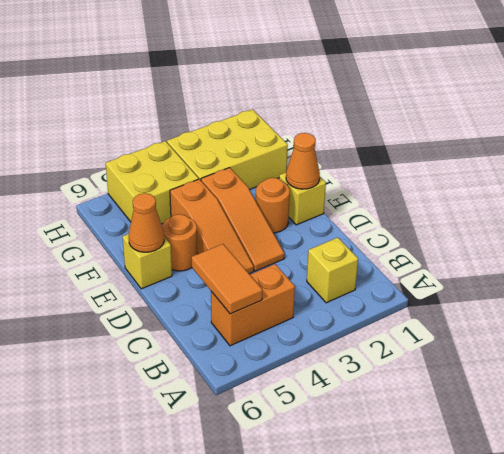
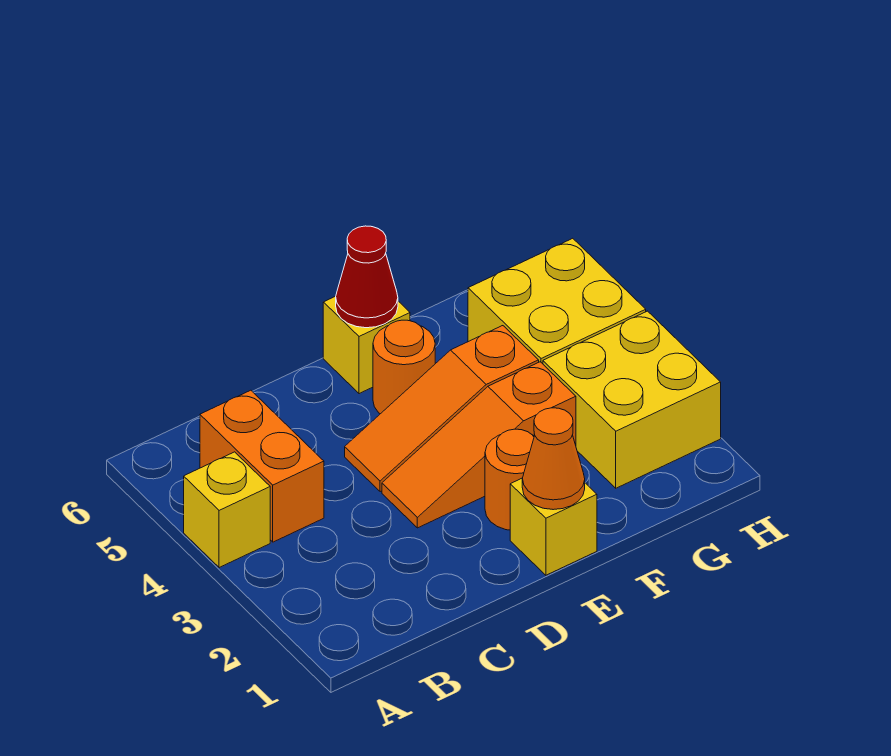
yellow 1x1 brick [307,237,358,303] -> yellow 1x1 brick moved to [184,452,270,568]
orange 1x2 tile [192,244,262,314] -> none
orange 1x1 cone [129,193,164,252] -> red 1x1 cone [336,226,398,328]
yellow 2x3 brick [167,109,288,190] -> yellow 2x2 brick [543,311,721,488]

